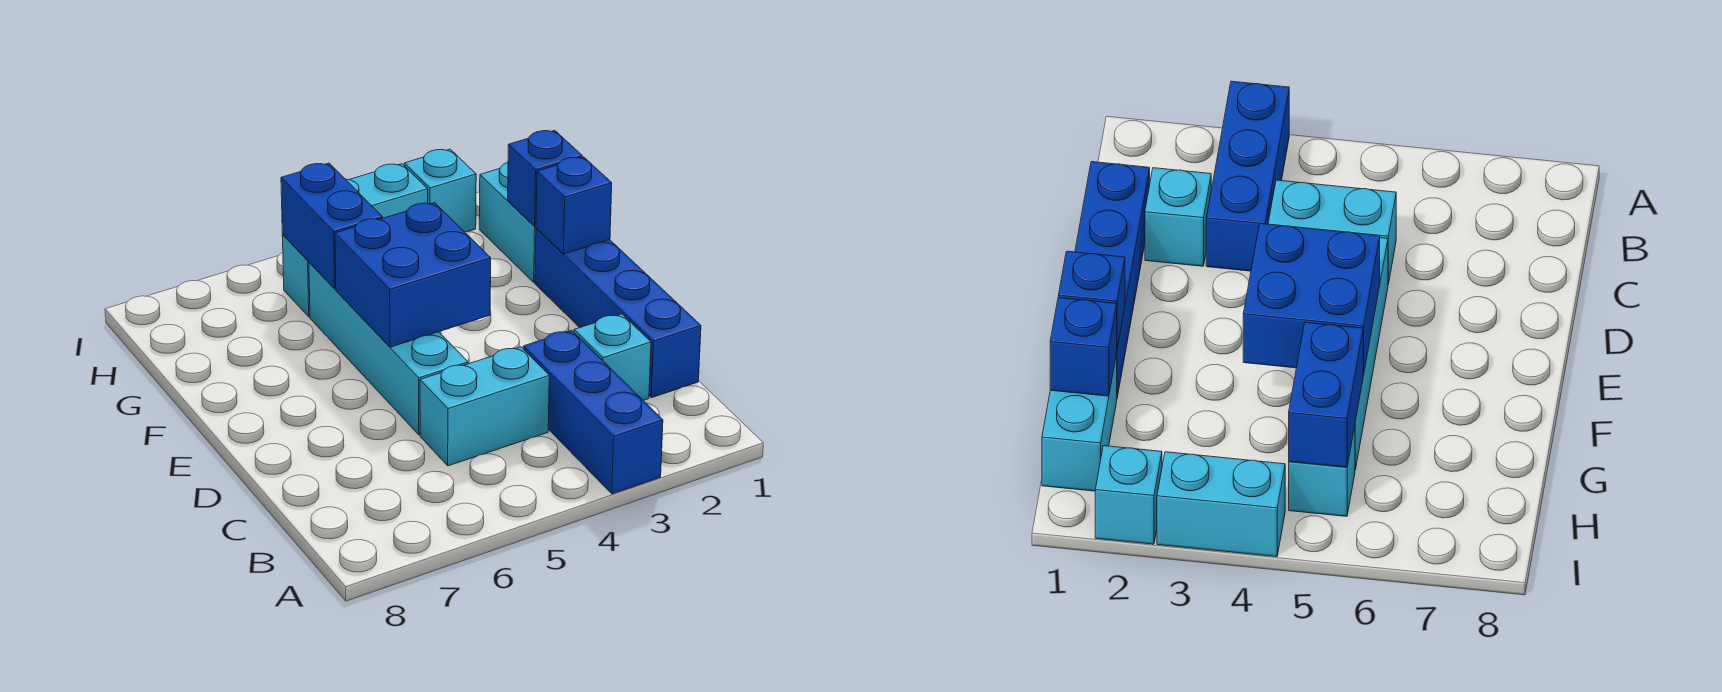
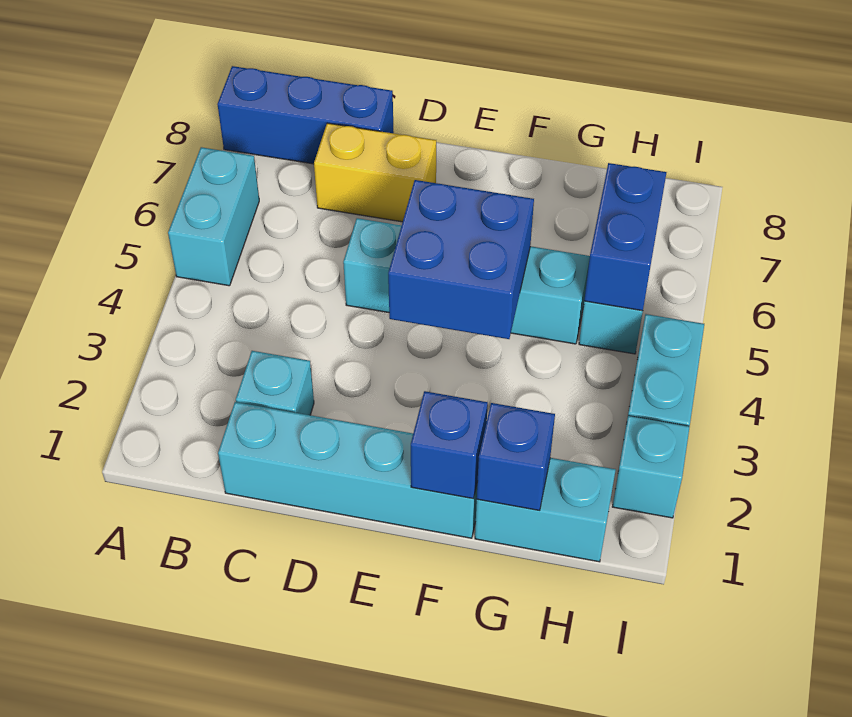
blue 1x3 brick [523,330,663,494] -> blue 1x3 brick moved to [217,66,394,164]
blue 1x4 brick [535,228,701,398] -> cyan 1x4 brick [218,402,478,538]
cyan 1x2 brick [420,347,549,466] -> cyan 1x2 brick moved to [168,147,259,286]
none -> yellow 1x2 brick [314,123,436,222]
blue 1x2 brick [281,163,383,289] -> blue 1x2 brick turned to [584,163,667,311]

